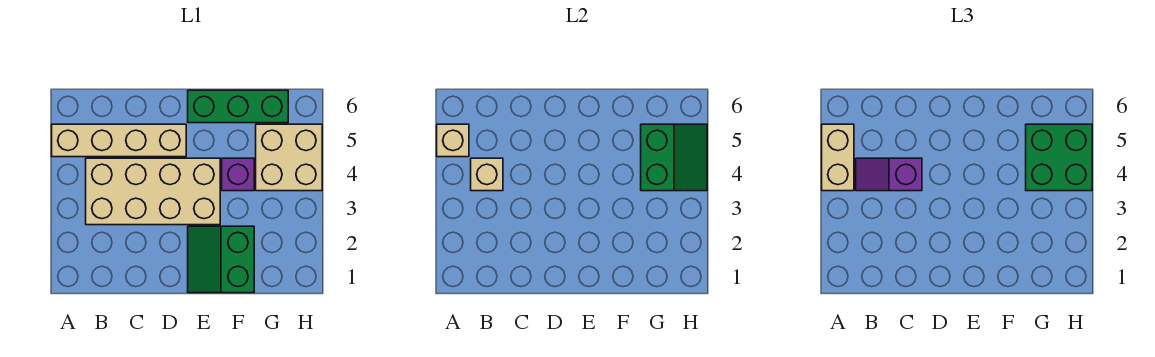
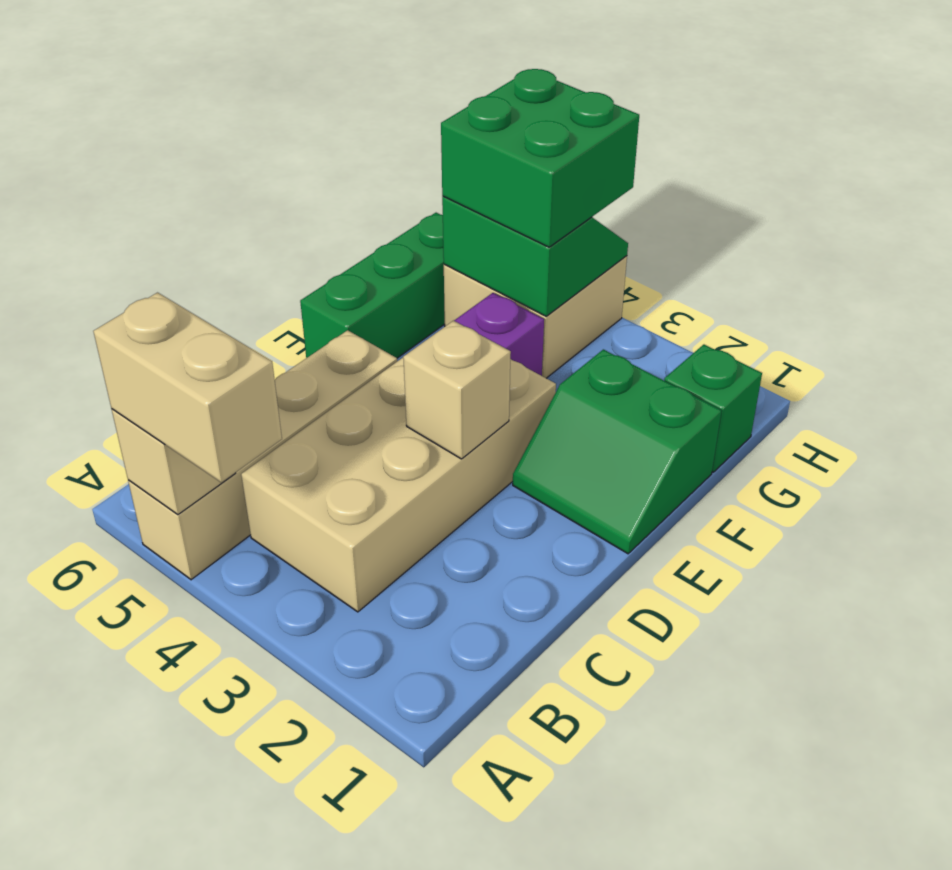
tan 1x1 brick [471,158,503,191] -> tan 1x1 brick moved to [403,321,511,459]
purple 1x2 slope [856,158,922,191] -> none
none -> green 1x1 brick [664,345,762,472]

